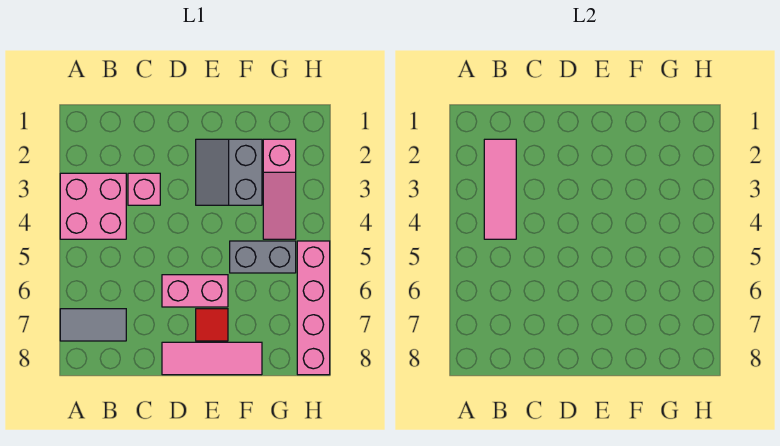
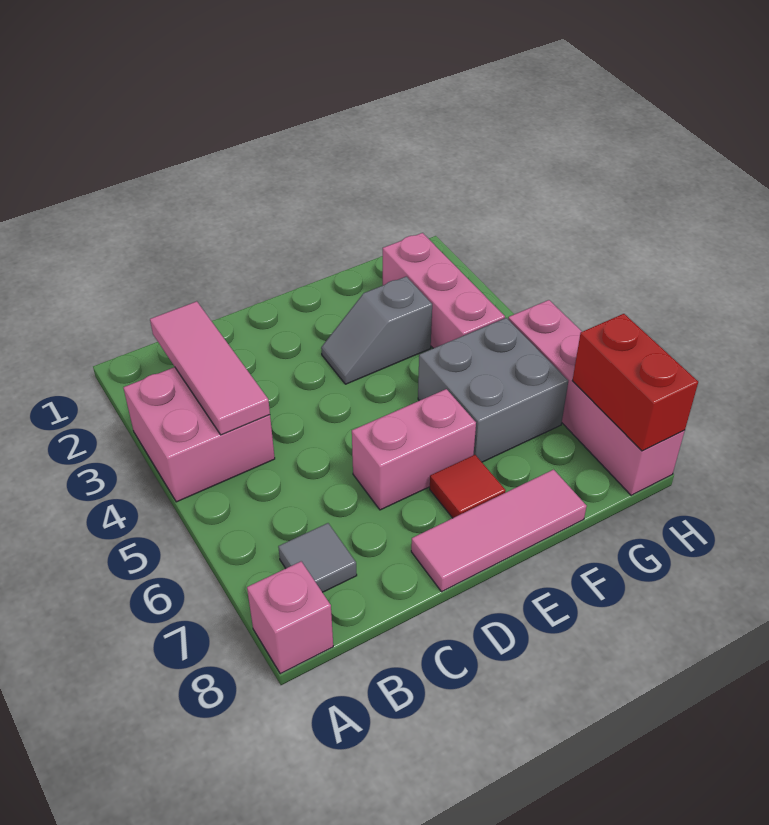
grey 1x2 tile [60,309,126,341] -> grey 1x1 tile [278,523,357,592]
pink 1x1 brick [128,173,160,205] -> pink 1x1 brick moved to [247,561,333,674]
grey 2x2 slope [196,139,262,205] -> grey 1x2 slope [321,276,432,384]
grey 1x2 brick [230,241,296,273] -> grey 2x2 brick [418,318,568,462]
pink 1x3 slope [263,139,296,239] -> pink 1x3 brick [383,233,505,348]
none -> red 1x2 brick [572,314,698,451]

